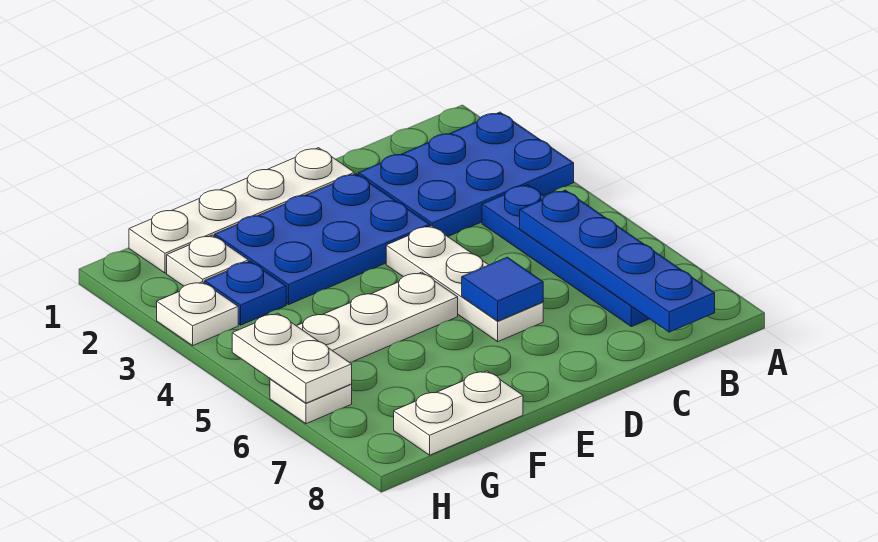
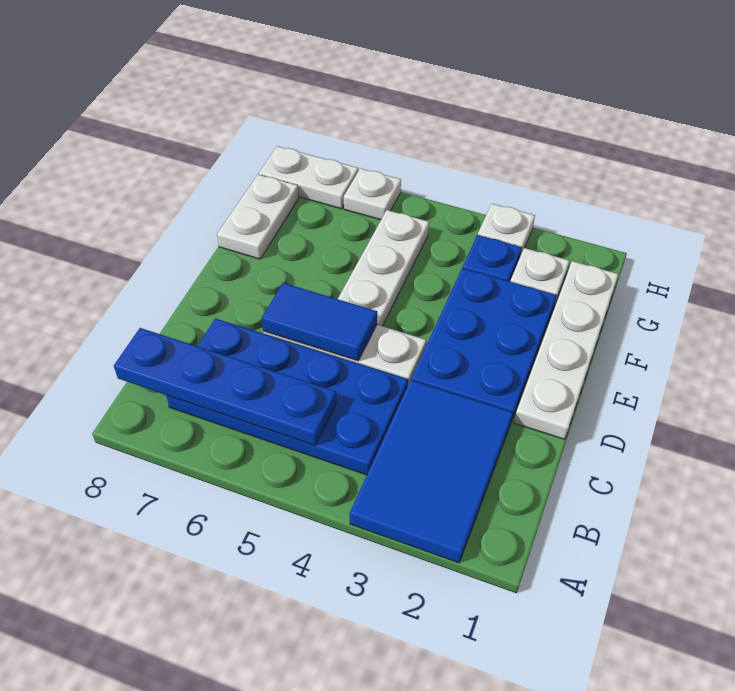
blue 2x3 plate [359,112,574,236] -> blue 2x3 tile [350,380,513,563]
blue 1x4 plate [482,185,649,327] -> blue 2x4 plate [166,318,408,475]
blue 1x1 tile [462,257,543,321] -> blue 1x2 tile [262,283,377,361]
white 1x2 plate [232,313,352,403] -> white 1x2 plate moved to [259,146,358,209]

